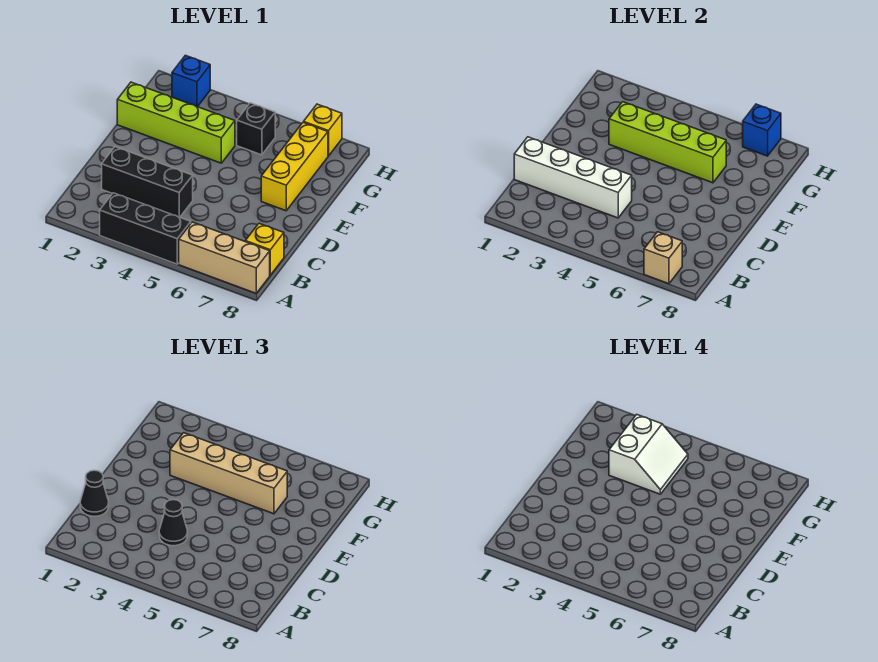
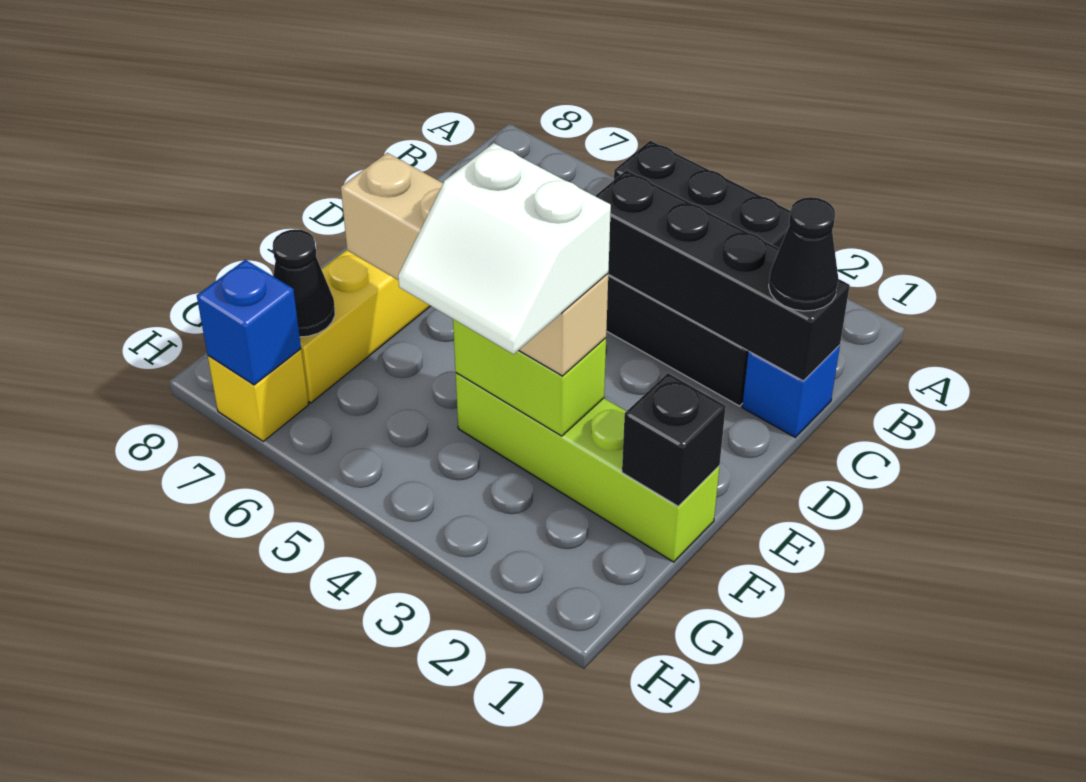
tan 1x3 brick [179,222,270,293] -> none
tan 1x1 brick [644,232,682,284] -> none
yellow 1x1 brick [245,223,284,275] -> none
white 1x4 brick [514,137,632,218] -> black 1x4 brick [595,170,850,381]
black 1x1 cone [159,500,187,546] -> black 1x1 cone moved to [273,229,335,337]
lime 1x4 brick [609,102,726,183] -> lime 1x2 brick [453,319,606,436]
white 2x2 slope [609,414,688,494] -> white 2x2 slope turned to [398,143,611,354]
black 1x1 brick [237,103,275,155] -> black 1x1 brick moved to [622,373,726,506]
blue 1x1 brick [172,55,210,107] -> blue 1x1 brick moved to [742,345,840,437]

